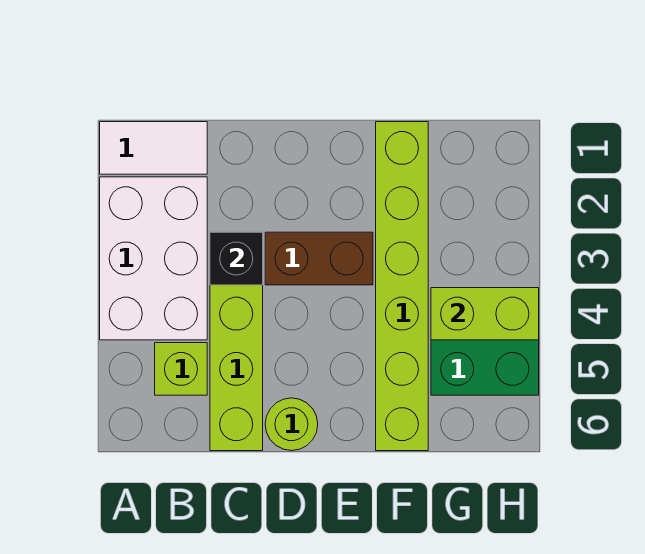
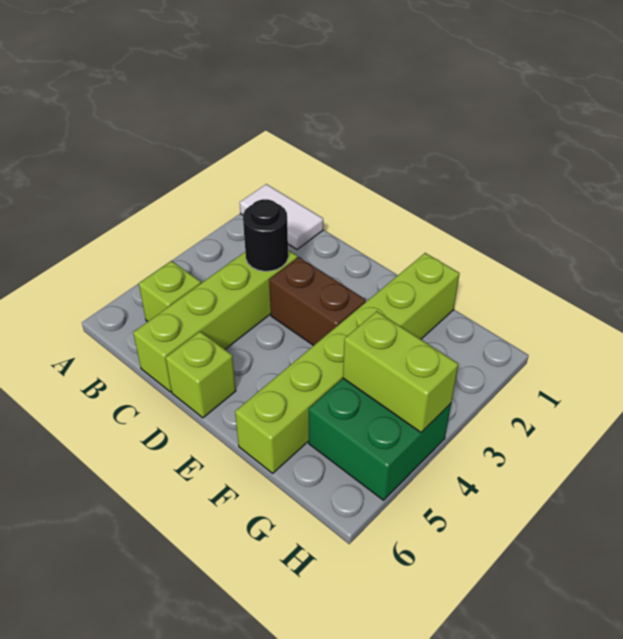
white 2x3 brick [100,177,207,340] -> none
black 1x1 brick [210,232,263,285] -> black 1x1 round brick [243,199,288,271]
lime 1x1 round brick [265,398,318,451] -> lime 1x1 brick [166,332,236,418]

